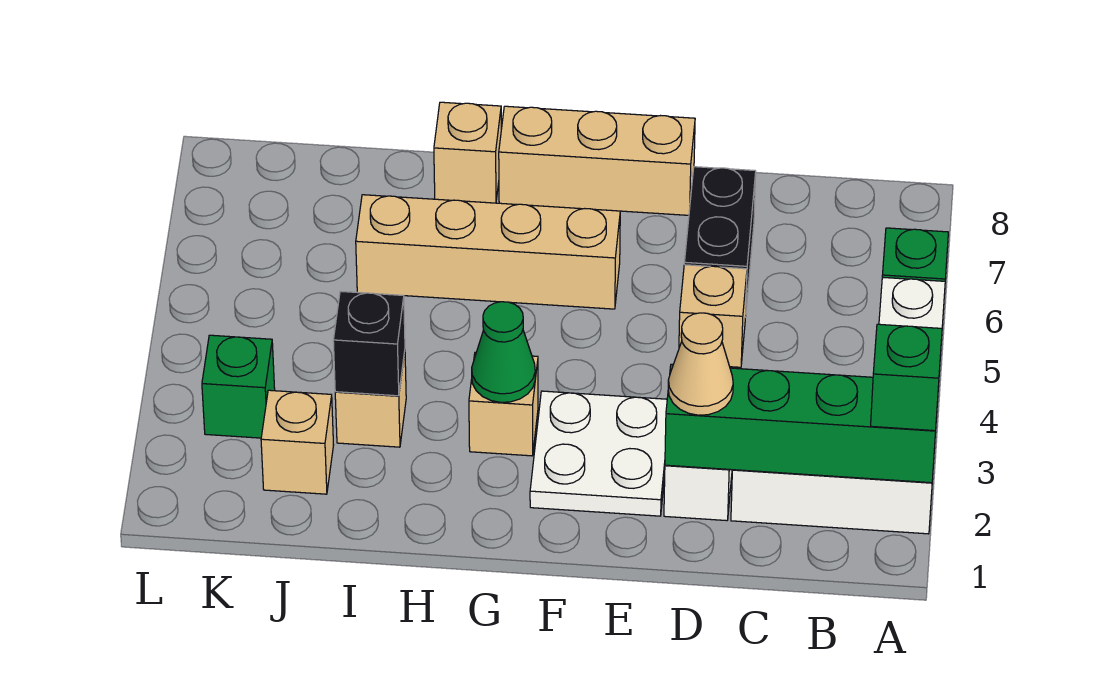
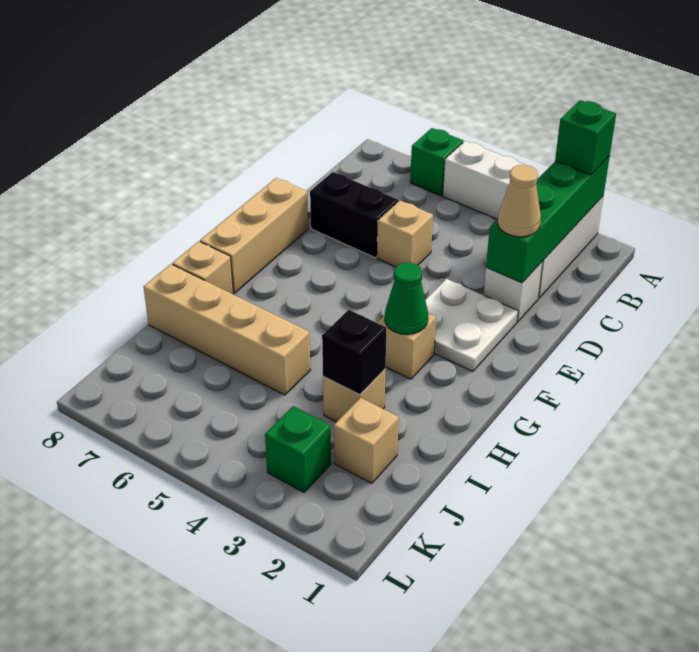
tan 1x4 brick [356,195,620,309] -> tan 1x4 brick turned to [144,264,310,395]

